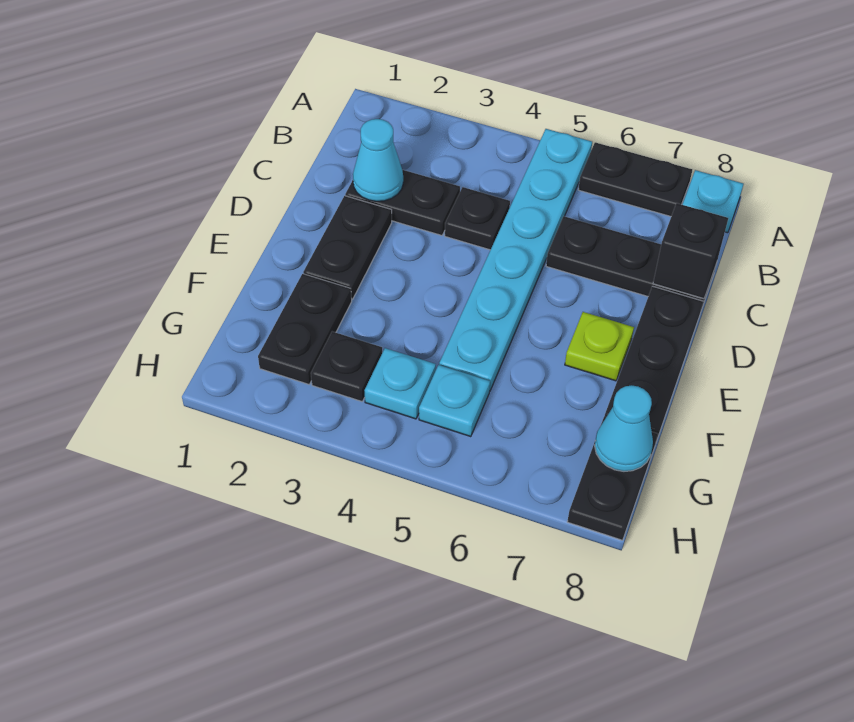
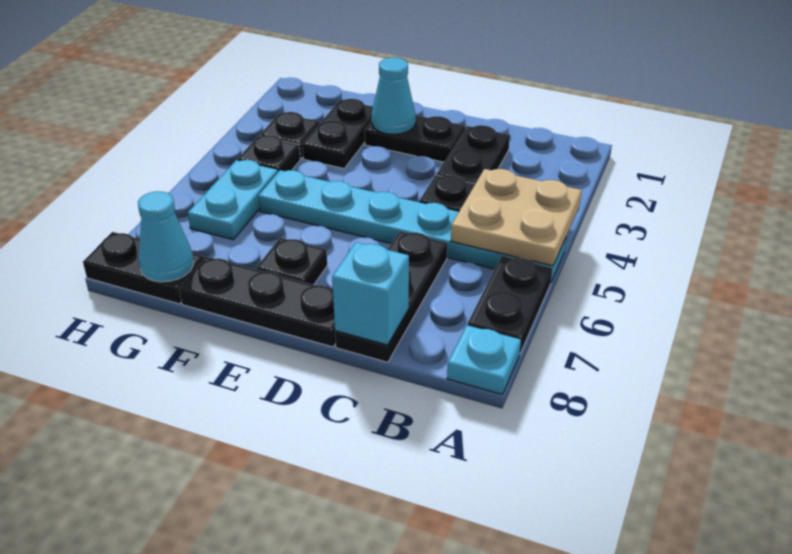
none -> tan 2x2 plate [451,169,582,266]
cyan 1x1 cone [353,119,403,201] -> cyan 1x1 cone moved to [371,58,416,134]
black 1x1 brick [653,203,728,299] -> cyan 1x1 brick [332,242,409,345]
lime 1x1 plate [565,312,634,381] -> black 1x1 plate [256,238,327,285]
black 1x2 plate [258,274,352,384] -> black 1x2 plate turned to [302,99,373,169]
cyan 1x1 plate [364,348,436,419] -> black 1x1 plate [237,135,300,172]
cyan 1x1 plate [419,365,490,437] -> cyan 1x2 plate [188,160,278,240]

